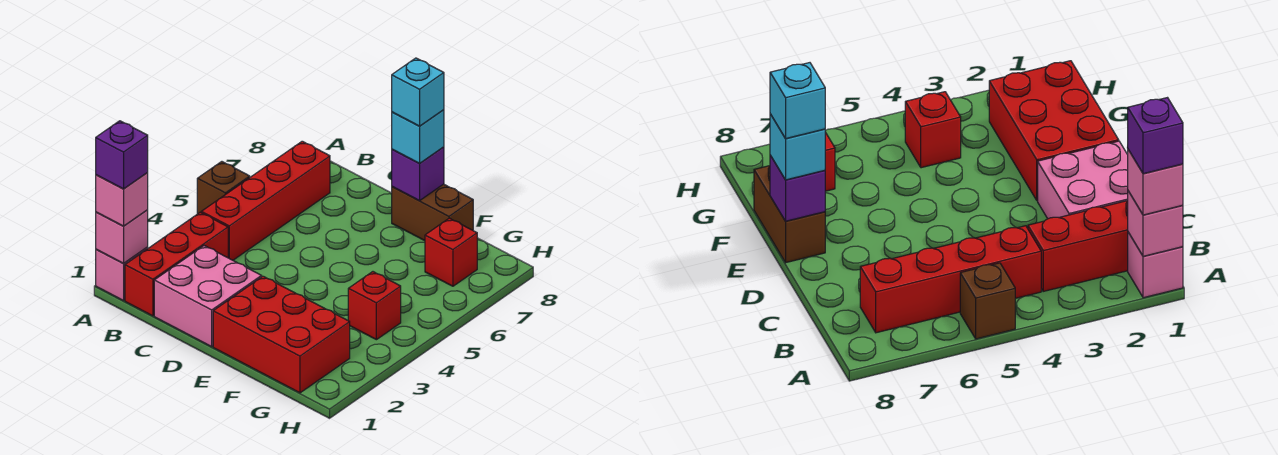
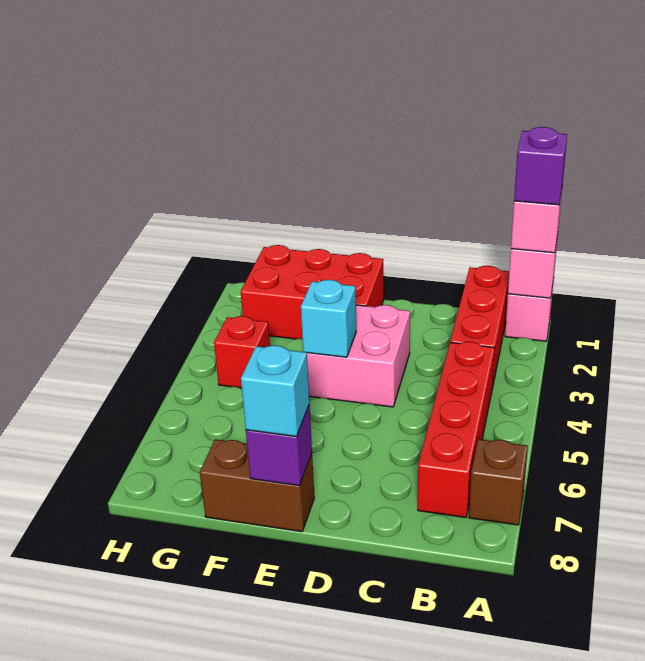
brown 1x1 brick [197,162,250,214] -> brown 1x1 brick moved to [469,439,528,525]
pink 2x2 brick [154,246,262,347] -> pink 2x2 brick moved to [307,305,410,407]
cyan 1x1 brick [392,58,444,126] -> cyan 1x1 brick moved to [301,280,356,357]
red 1x1 brick [425,218,477,286] -> none

